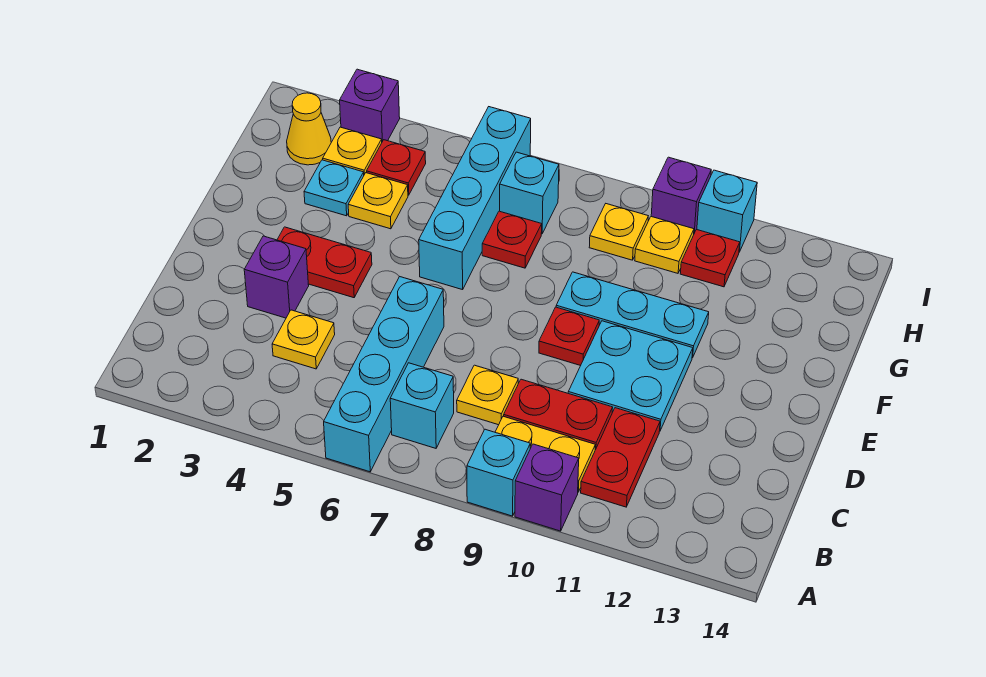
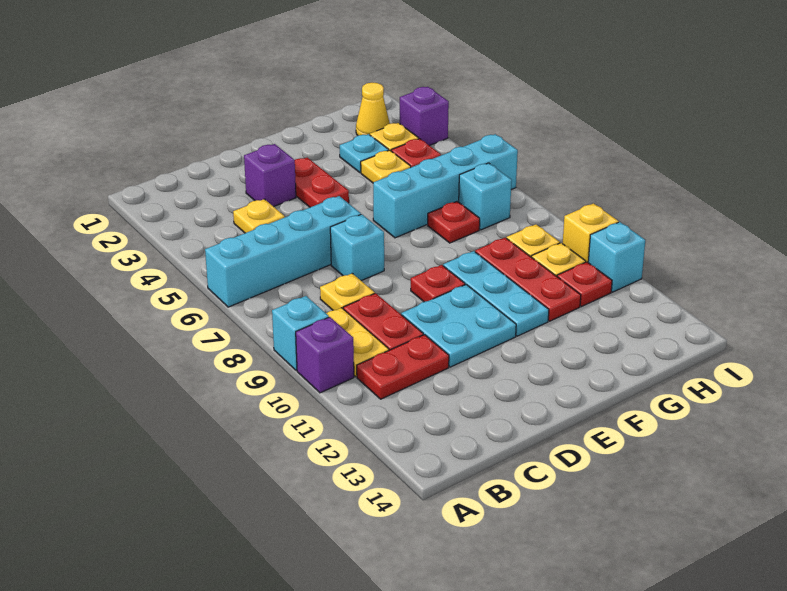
cyan 1x1 brick [390,363,454,448] -> cyan 1x1 brick moved to [330,214,384,281]
none -> red 1x3 plate [475,238,581,321]
purple 1x1 brick [651,157,711,233] -> yellow 1x1 brick [563,203,619,262]

